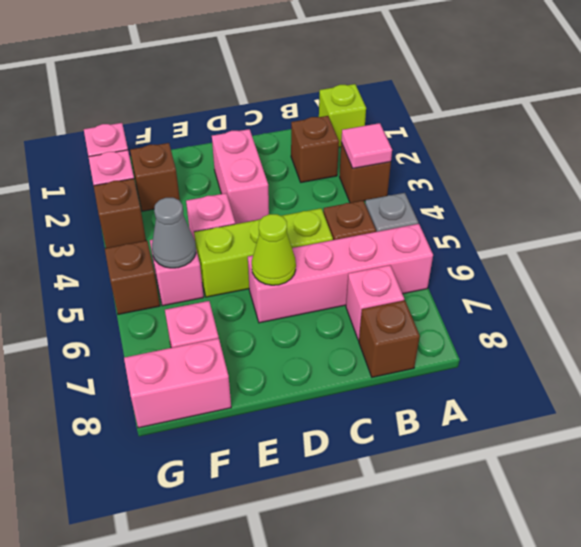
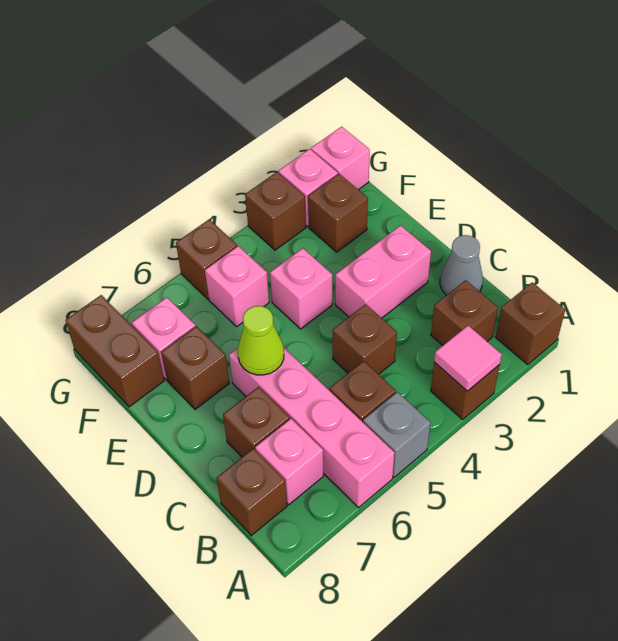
lime 1x1 brick [319,84,366,147] -> brown 1x1 brick [496,283,565,365]
none -> brown 1x1 brick [333,304,397,374]
lime 1x3 brick [194,208,333,297] -> none
none -> brown 1x1 brick [223,387,290,457]
none -> brown 1x1 brick [161,326,229,409]
grey 1x1 cone [152,198,196,268] -> grey 1x1 cone moved to [440,235,483,295]
pink 1x2 brick [124,338,231,428] -> brown 1x2 brick [65,295,164,407]

